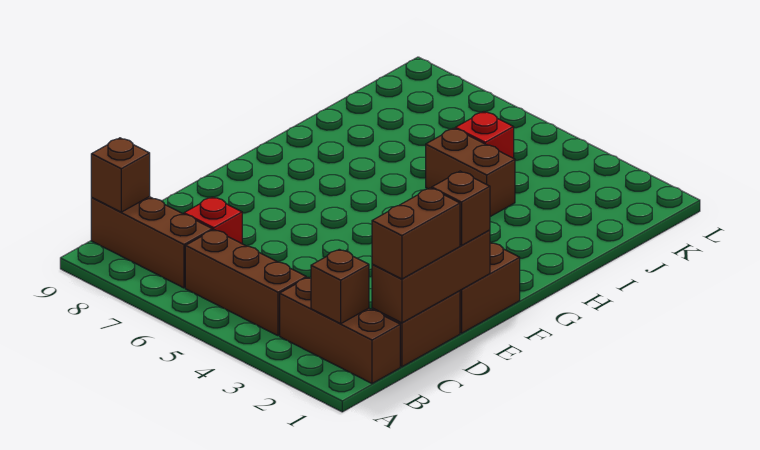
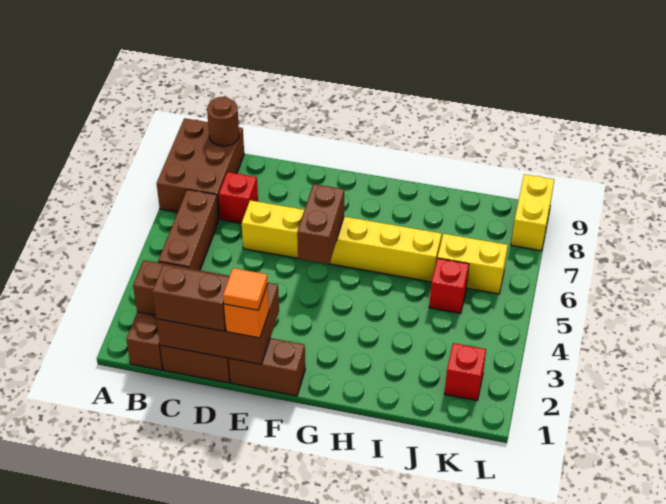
brown 1x3 brick [91,197,212,288] -> brown 2x3 brick [156,118,244,219]
brown 1x1 brick [91,138,150,212] -> brown 1x1 round brick [207,97,239,146]
brown 1x3 brick [372,230,490,323] -> brown 2x3 brick [156,266,279,364]
none -> yellow 1x6 brick [242,200,442,282]
brown 1x1 brick [432,171,490,245] -> orange 1x1 brick [224,284,269,338]
none -> orange 1x1 tile [223,268,268,310]
brown 1x2 brick [426,128,515,217] -> brown 1x2 brick moved to [297,184,344,264]
none -> yellow 1x2 brick [437,234,508,294]
none -> red 1x1 brick [445,343,486,401]
none -> yellow 1x2 brick [511,174,554,251]

